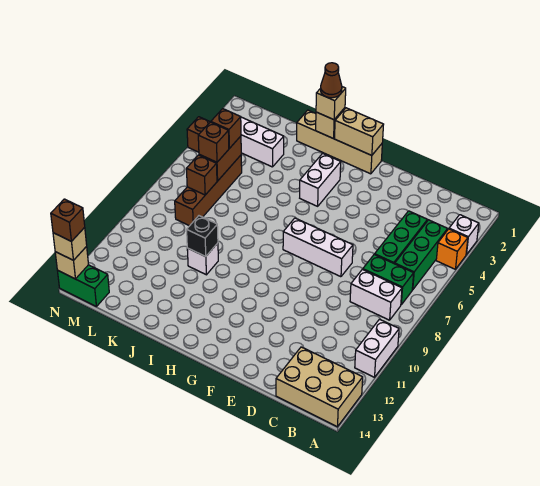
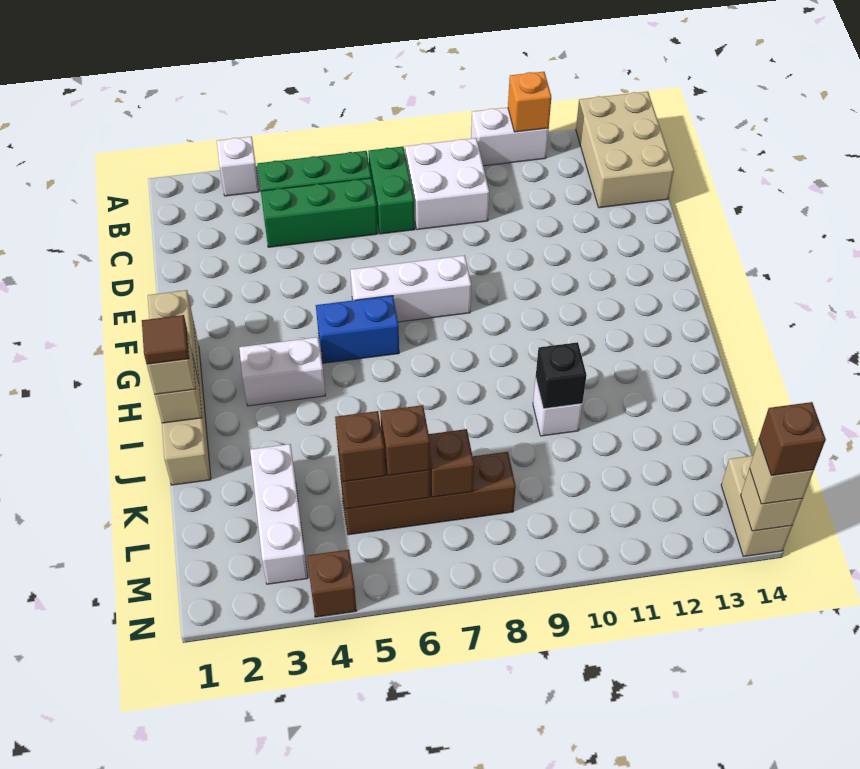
orange 1x1 brick [436,229,468,269] -> orange 1x1 brick moved to [508,72,551,132]
white 1x2 brick [350,269,402,320] -> white 2x2 brick [405,138,489,230]
white 1x3 brick [283,218,353,277] -> white 1x3 brick turned to [350,255,471,322]
none -> blue 1x2 brick [316,296,399,363]
brown 1x1 cone [321,63,342,98] -> brown 1x1 tile [142,315,189,364]
green 1x2 brick [57,265,109,306] -> tan 1x2 brick [721,456,792,556]

